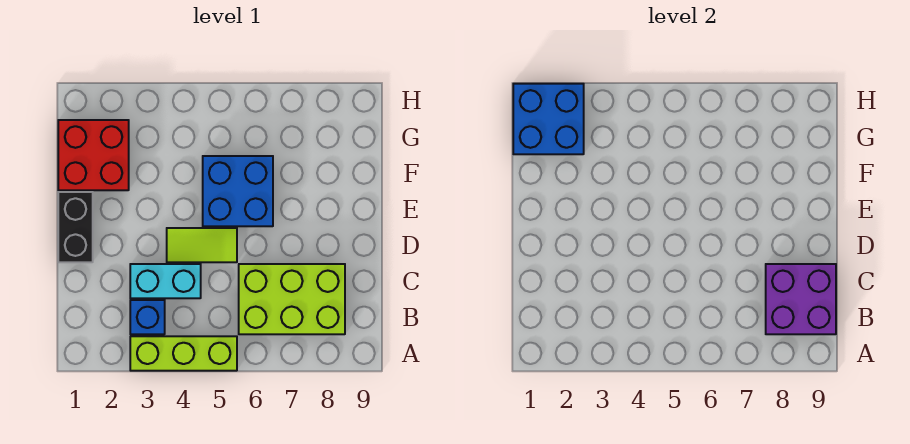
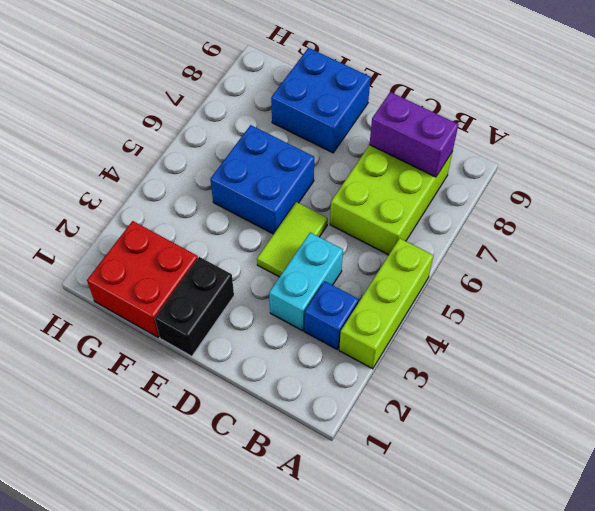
purple 2x2 brick [766,264,836,334] -> purple 1x2 brick [369,92,458,177]
black 1x2 brick [58,192,93,262] -> black 1x2 brick turned to [155,257,234,356]
blue 2x2 brick [513,84,584,154] -> blue 2x2 brick moved to [271,48,371,153]

